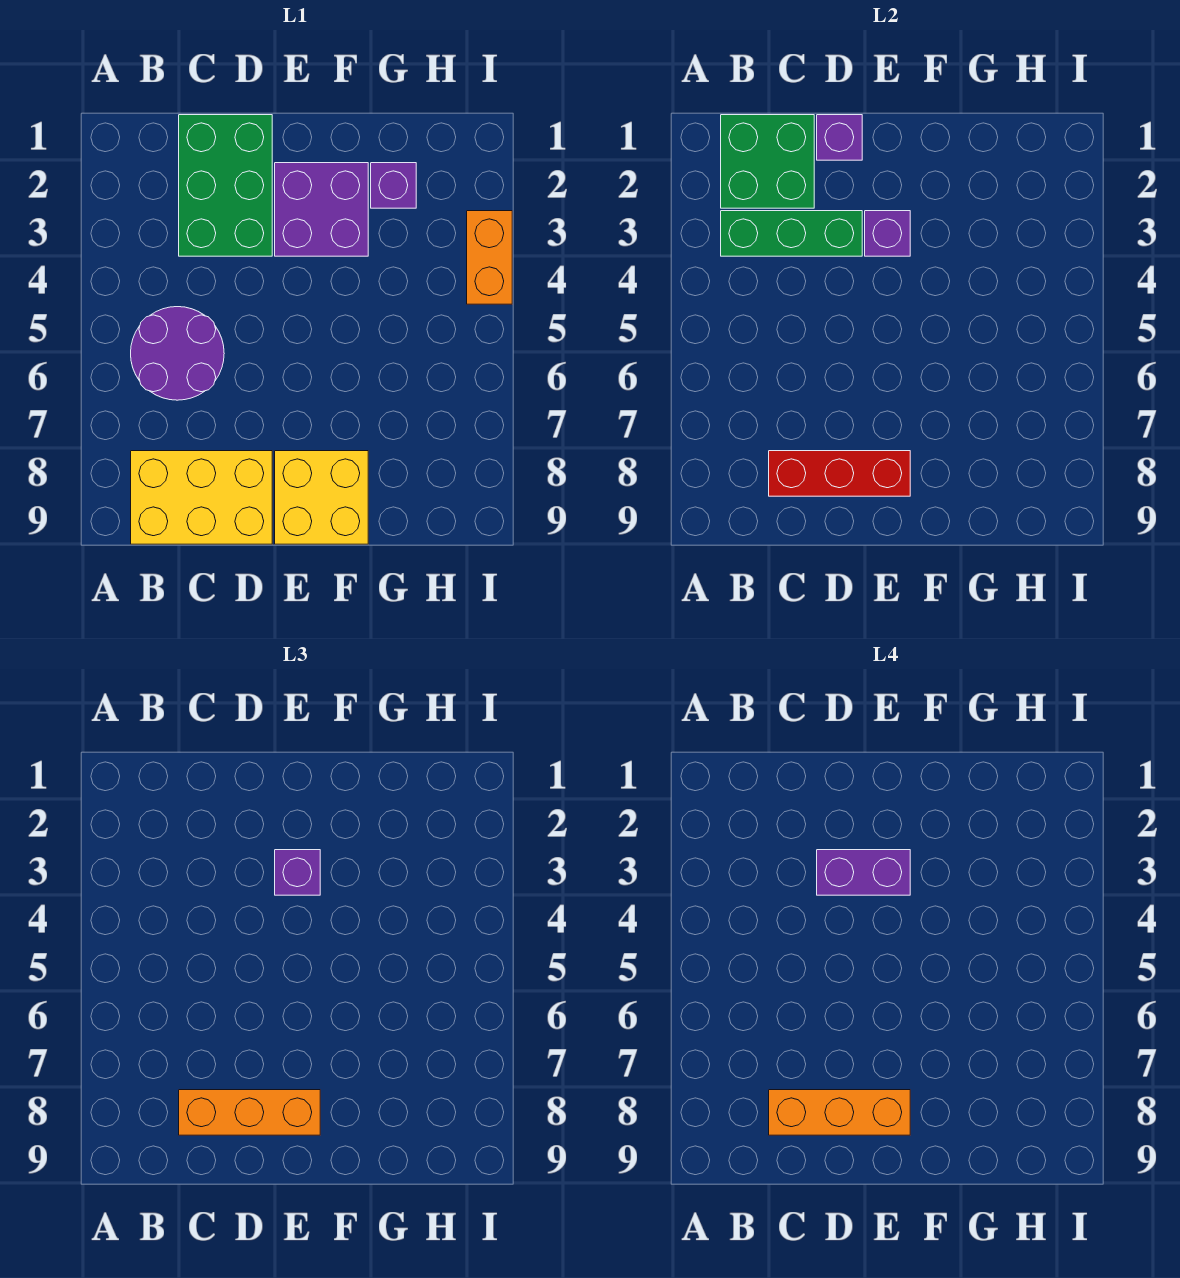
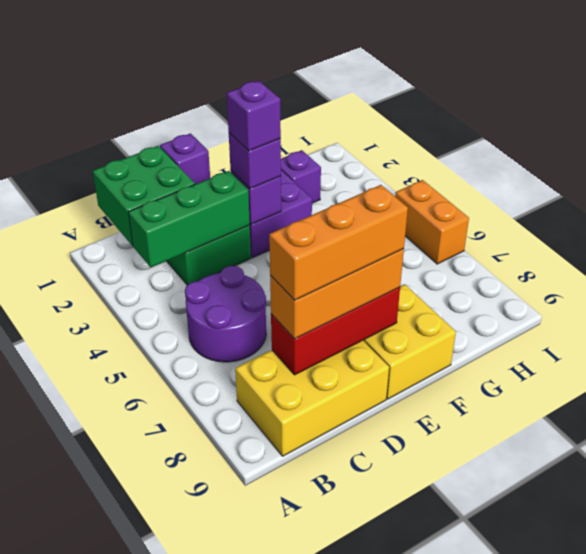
purple 1x2 brick [817,850,910,895] -> purple 1x1 brick [227,81,281,151]
orange 1x2 brick [467,211,512,304] -> orange 1x2 brick moved to [395,180,469,264]

